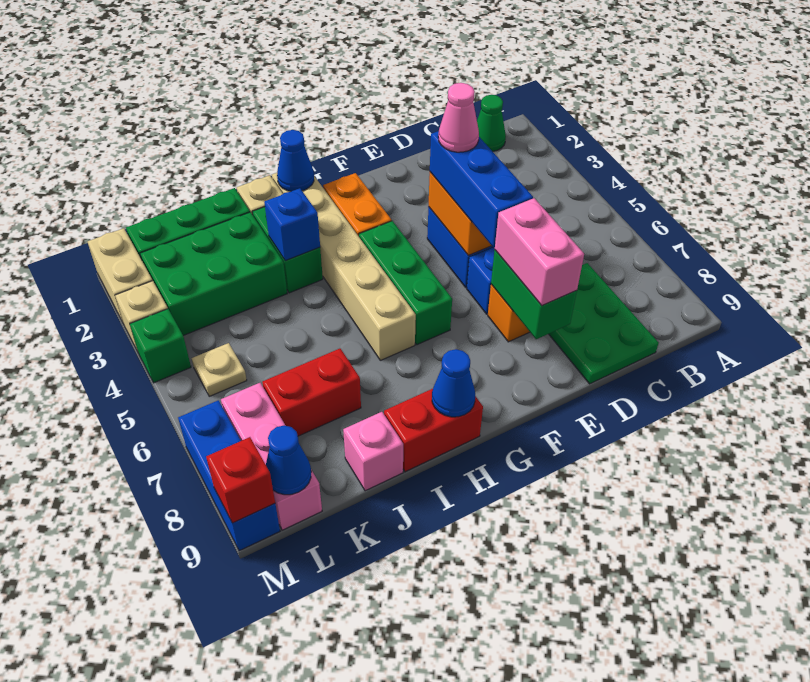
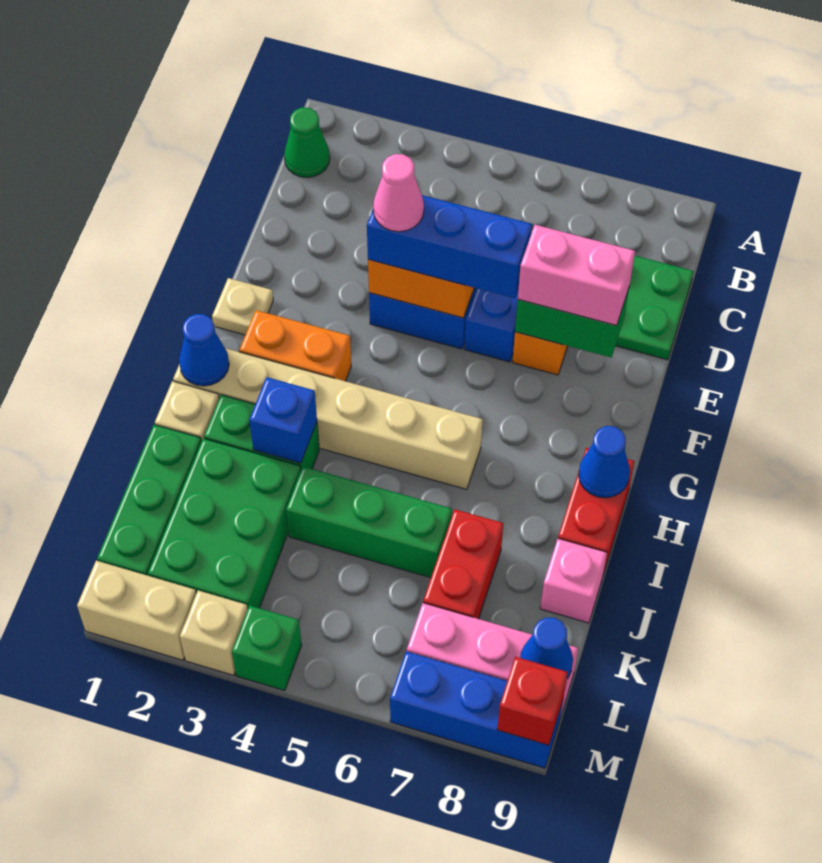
green 1x3 brick [359,221,452,345] -> green 1x3 brick moved to [286,467,452,578]
tan 1x1 plate [192,343,247,396] -> tan 1x1 plate moved to [212,278,273,335]

